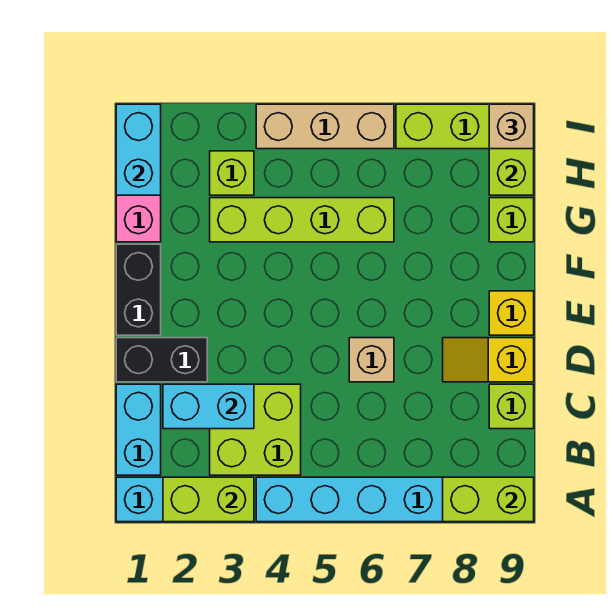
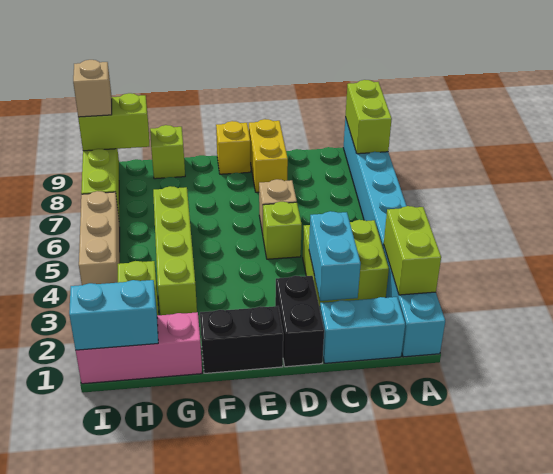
lime 1x1 brick [489,384,534,429] -> lime 1x1 brick moved to [263,202,302,259]
yellow 1x2 slope [443,338,534,382] -> yellow 1x2 brick [249,119,288,192]

